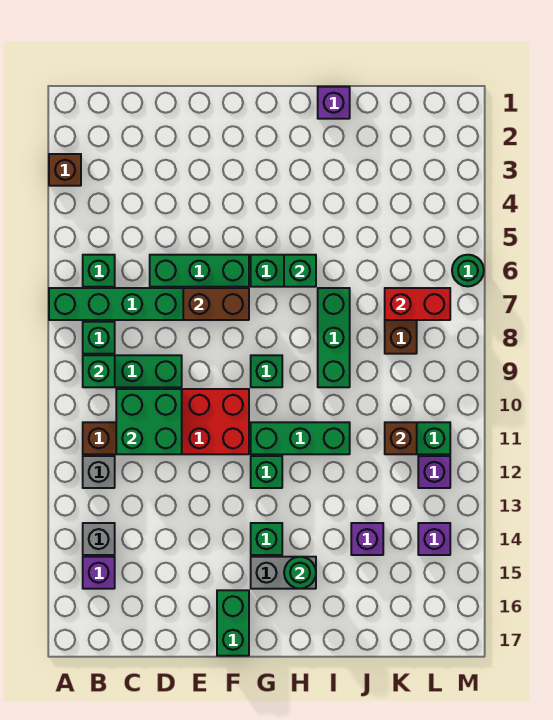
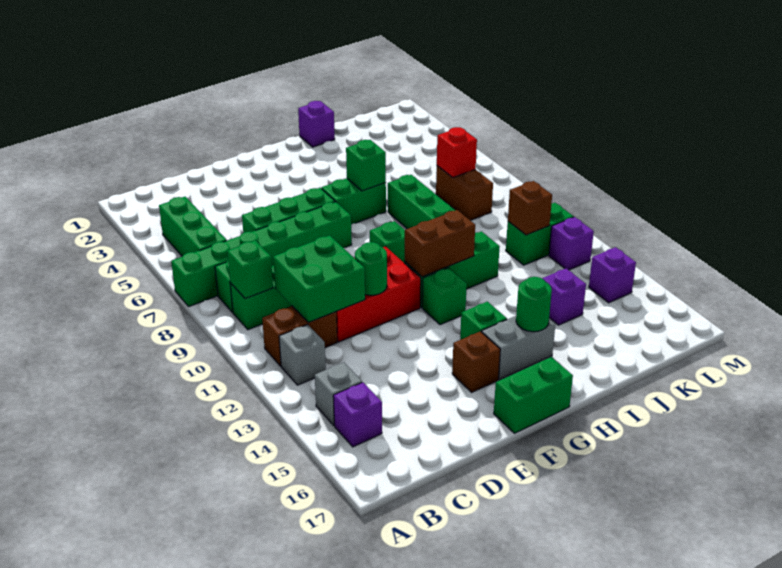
brown 1x1 brick [49,154,81,186] -> brown 1x1 brick moved to [452,331,500,392]
green 1x1 brick [83,255,115,287] -> green 1x3 brick [159,197,227,256]
brown 1x2 brick [183,288,249,320] -> brown 1x2 brick moved to [405,210,475,277]
green 1x2 brick [217,590,249,656] -> green 1x2 brick turned to [494,357,573,433]
red 1x2 brick [385,288,450,320] -> red 1x1 brick [437,127,477,177]
green 1x1 round brick [452,255,484,286] -> green 1x1 round brick moved to [355,242,387,295]

